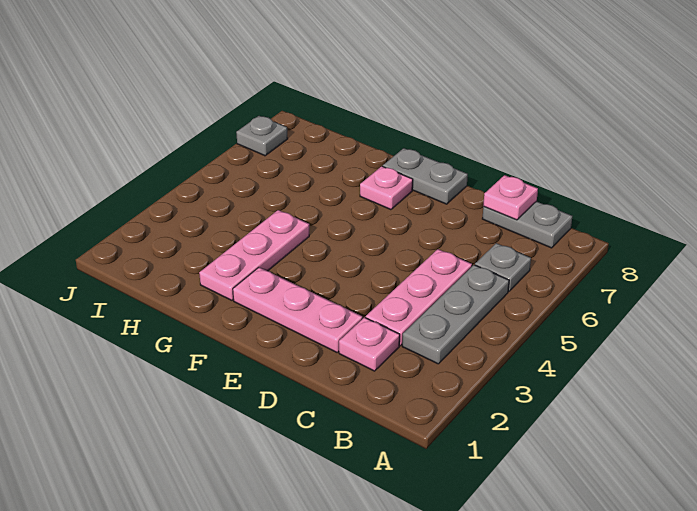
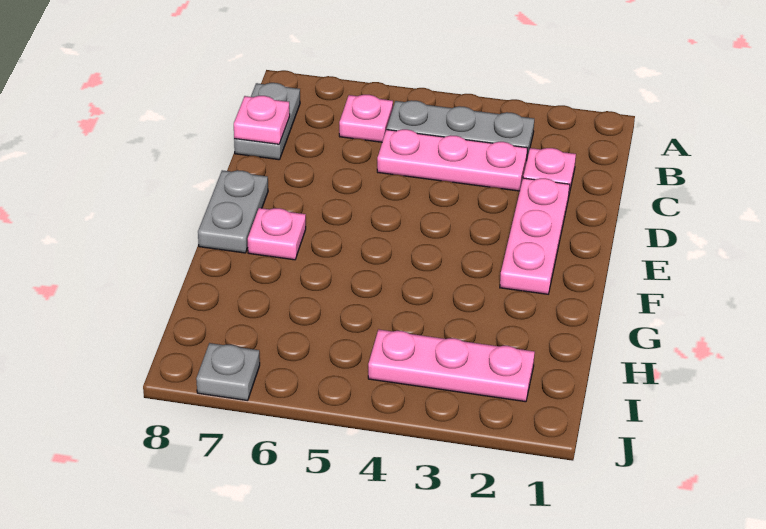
grey 1x1 plate [475,243,531,292] -> pink 1x1 plate [339,95,393,142]
pink 1x3 plate [199,210,309,300] -> pink 1x3 plate moved to [368,329,535,402]

